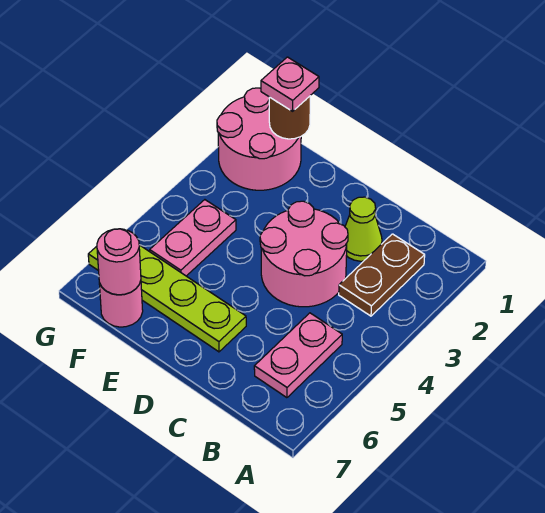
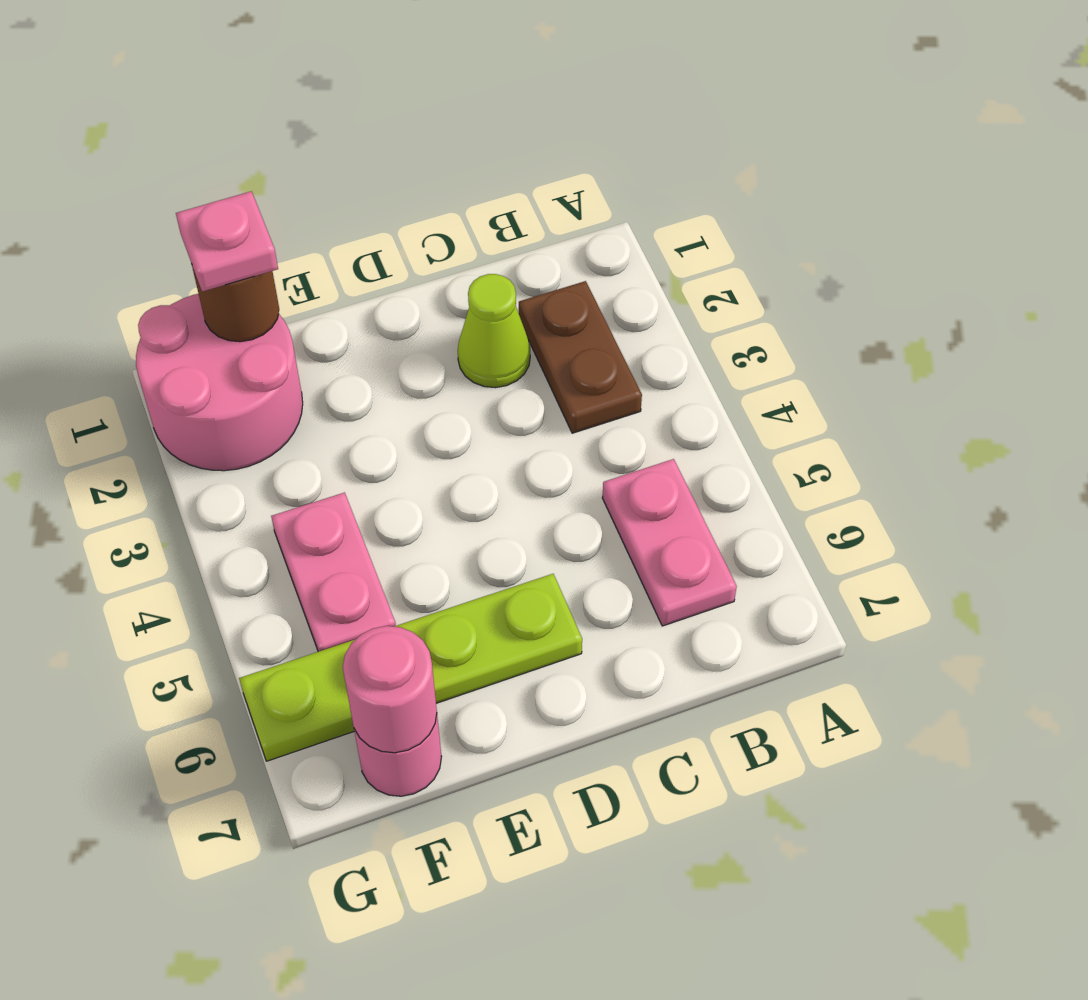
pink 2x2 round brick [260,201,348,307] -> none

